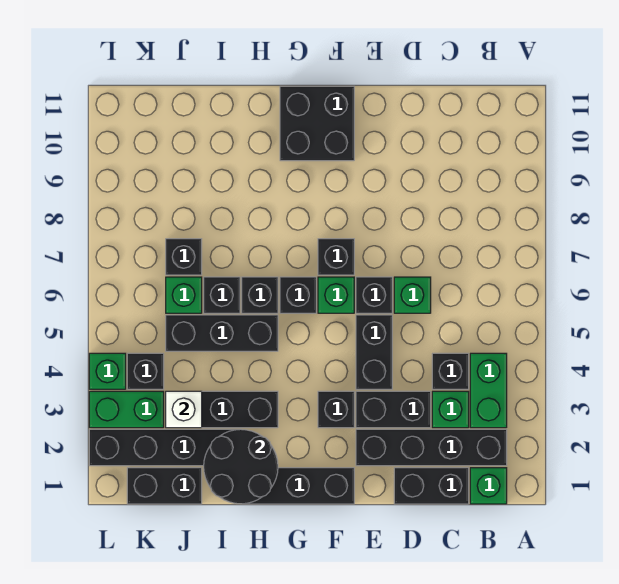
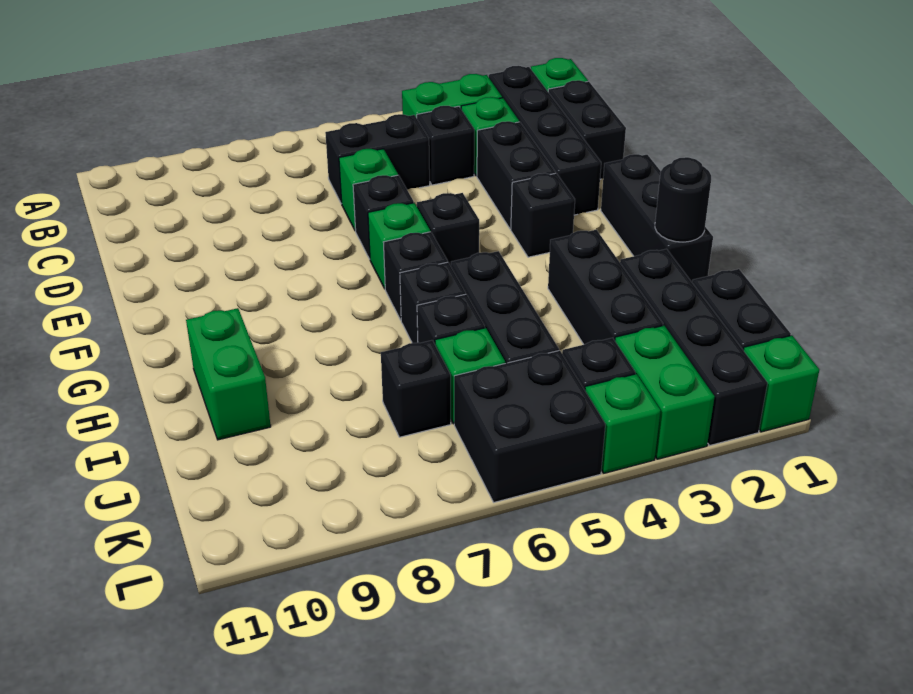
black 1x2 brick [356,315,392,389] -> black 1x2 brick moved to [325,114,430,204]
black 1x1 brick [318,239,354,275] -> black 1x1 brick moved to [417,193,479,266]
black 2x2 brick [280,86,354,161] -> black 2x2 brick moved to [454,350,605,502]
black 2x2 round brick [204,429,278,504] -> black 1x1 round brick [655,157,711,242]
none -> green 1x2 brick [186,308,271,440]
white 1x1 brick [166,391,202,428] -> none
none -> green 1x1 brick [743,335,819,432]

